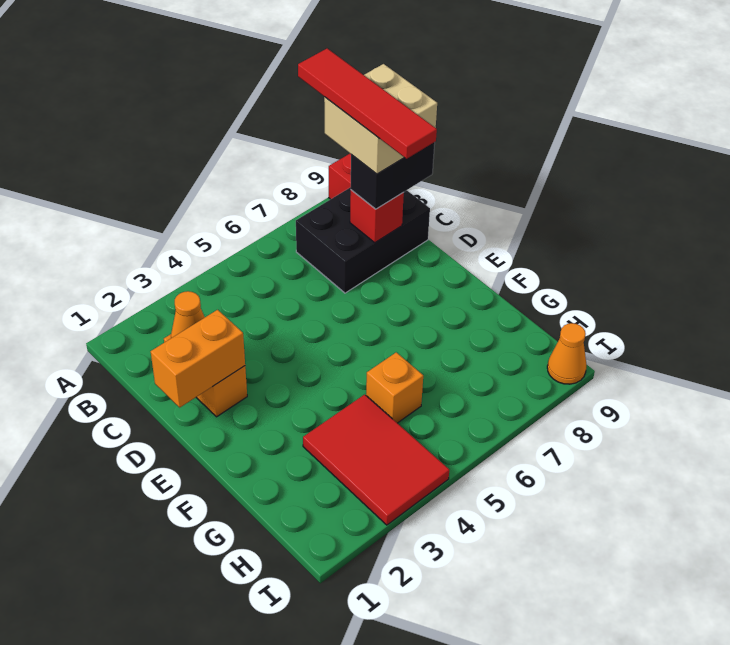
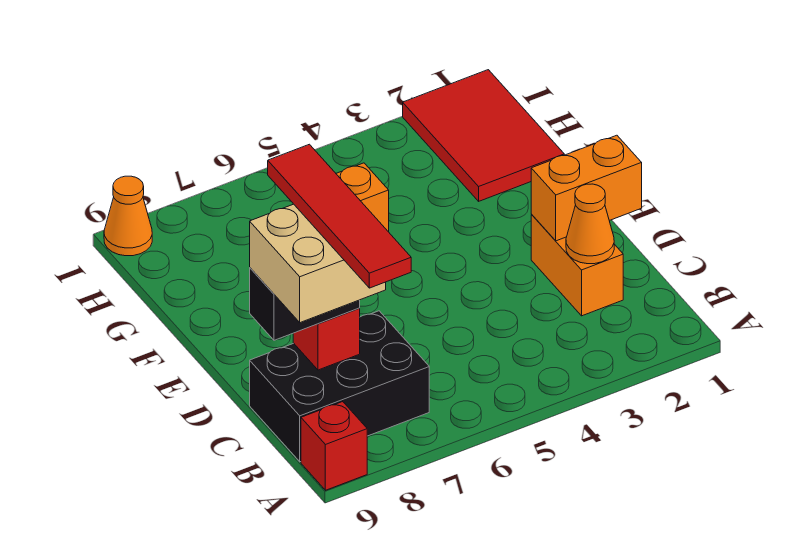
red 2x3 tile [303,394,449,525] -> red 2x3 tile moved to [403,70,564,201]

